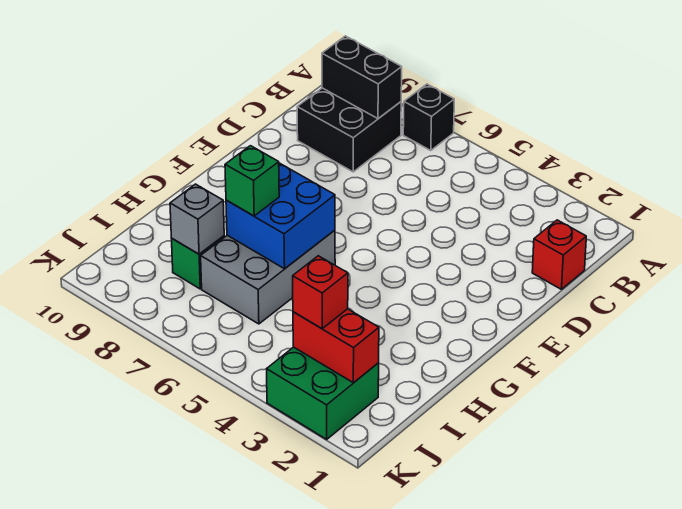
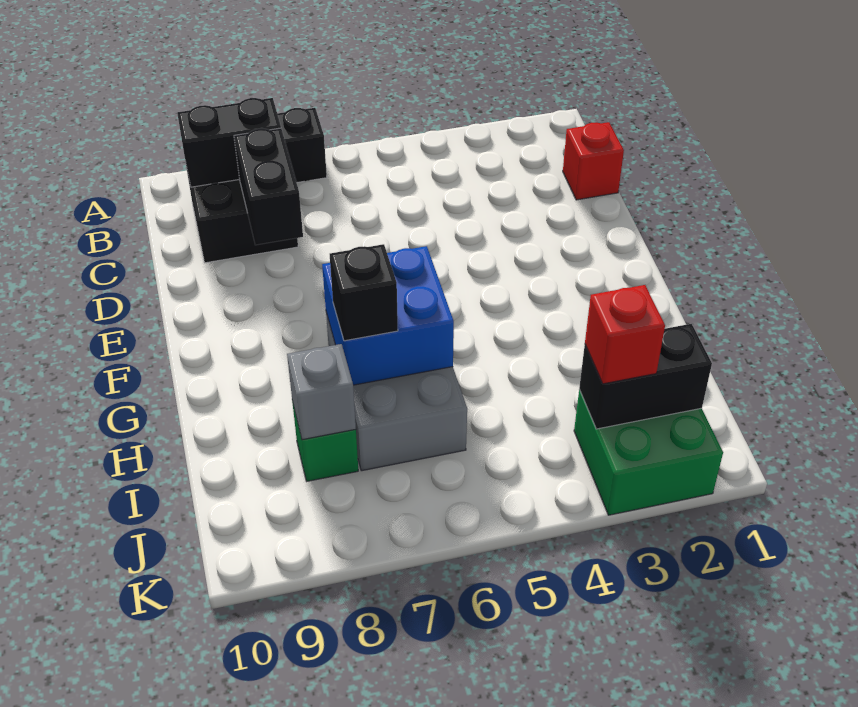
none -> black 1x2 brick [234,128,303,245]
green 1x1 brick [225,146,279,216] -> black 1x1 brick [330,244,398,341]
red 1x2 brick [293,309,379,383] -> black 1x2 brick [579,324,712,429]

